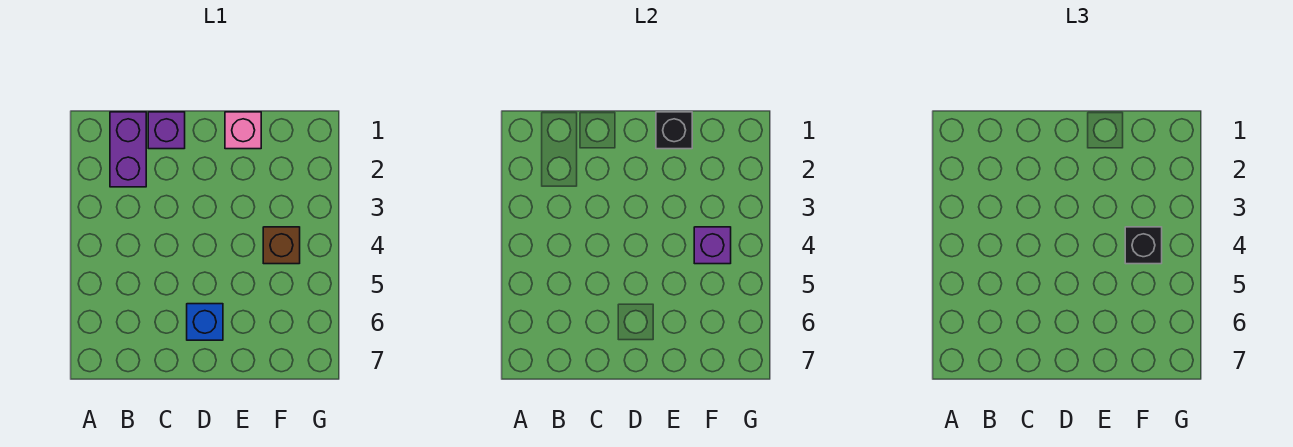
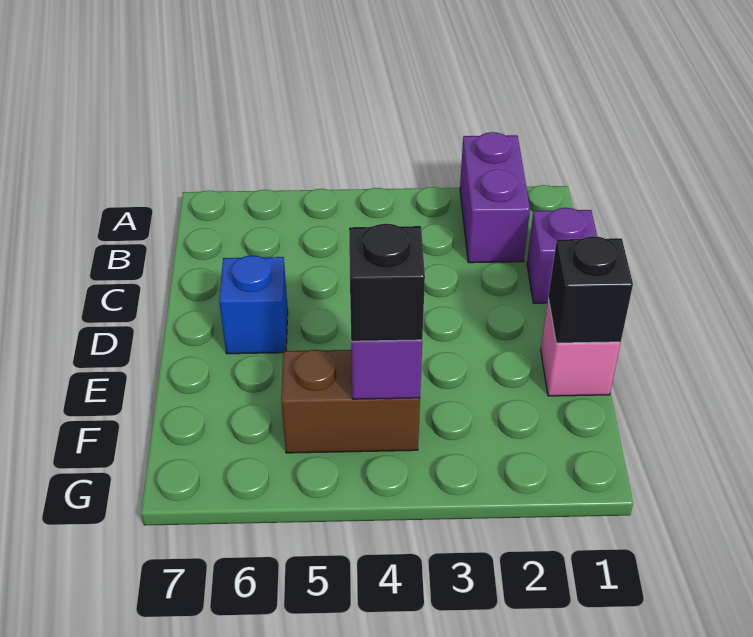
purple 1x2 brick [110,112,146,187] -> purple 1x2 brick turned to [460,132,530,263]
brown 1x1 brick [263,227,300,264] -> brown 1x2 brick [281,350,420,453]

